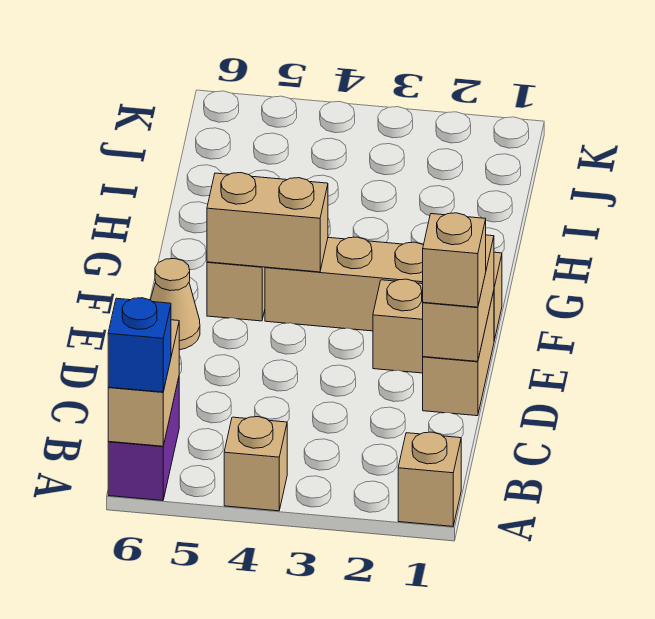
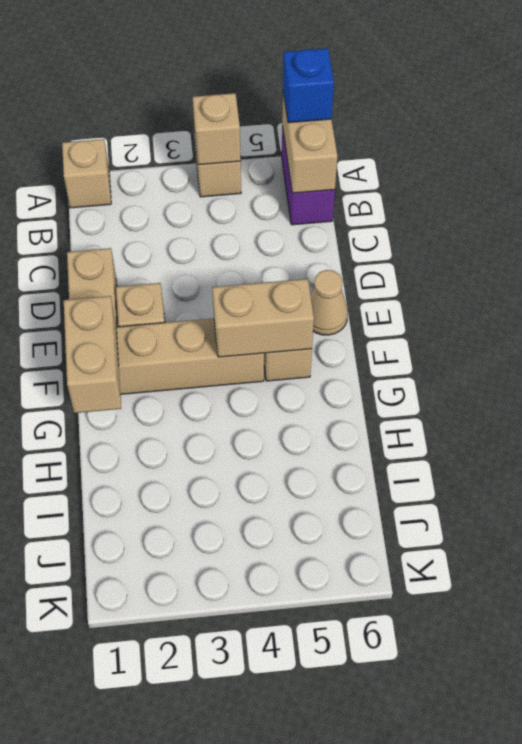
tan 1x2 brick [423,235,494,361] -> tan 1x2 brick moved to [64,296,121,413]
tan 1x1 brick [423,213,486,307] -> tan 1x1 brick moved to [193,93,241,165]

